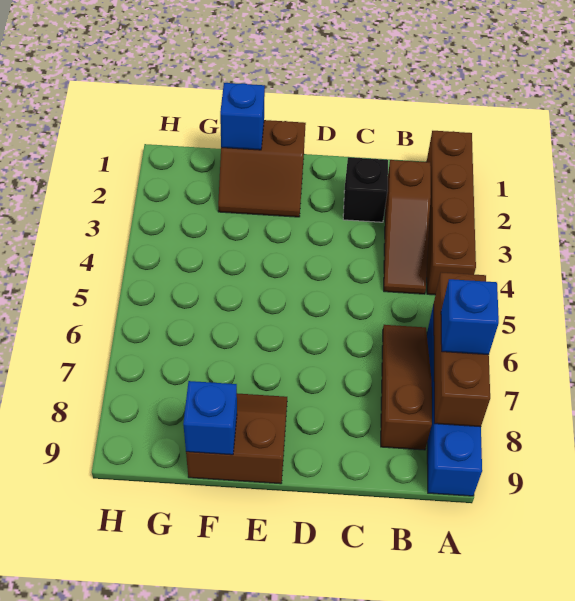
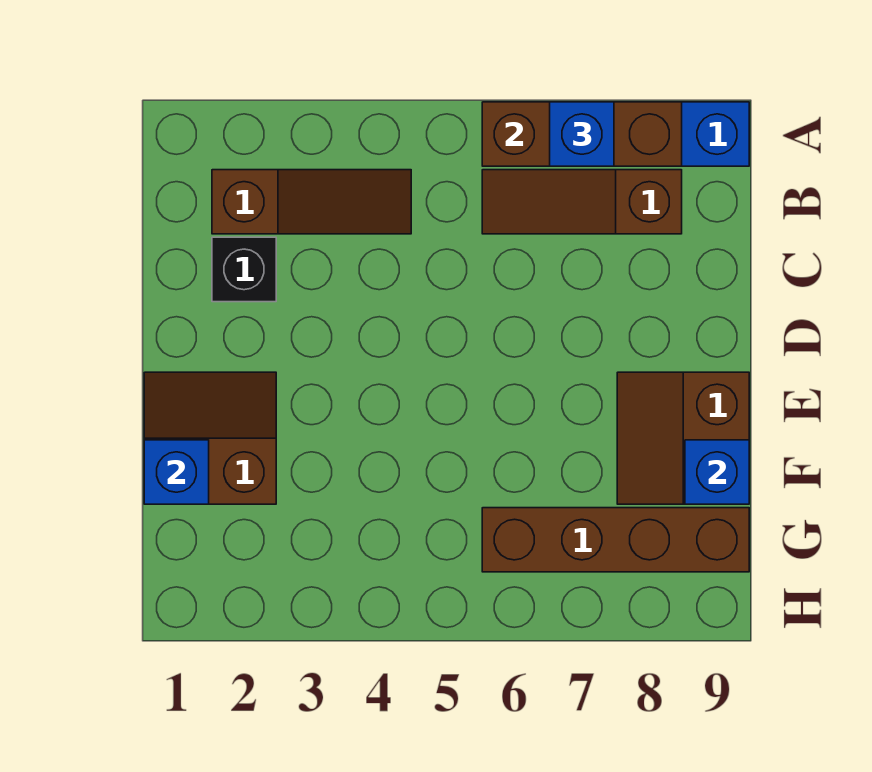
brown 1x4 brick [427,131,476,295] -> brown 1x4 brick moved to [482,508,749,572]
brown 2x2 slope [218,120,306,217] -> brown 2x2 slope turned to [144,372,276,504]

